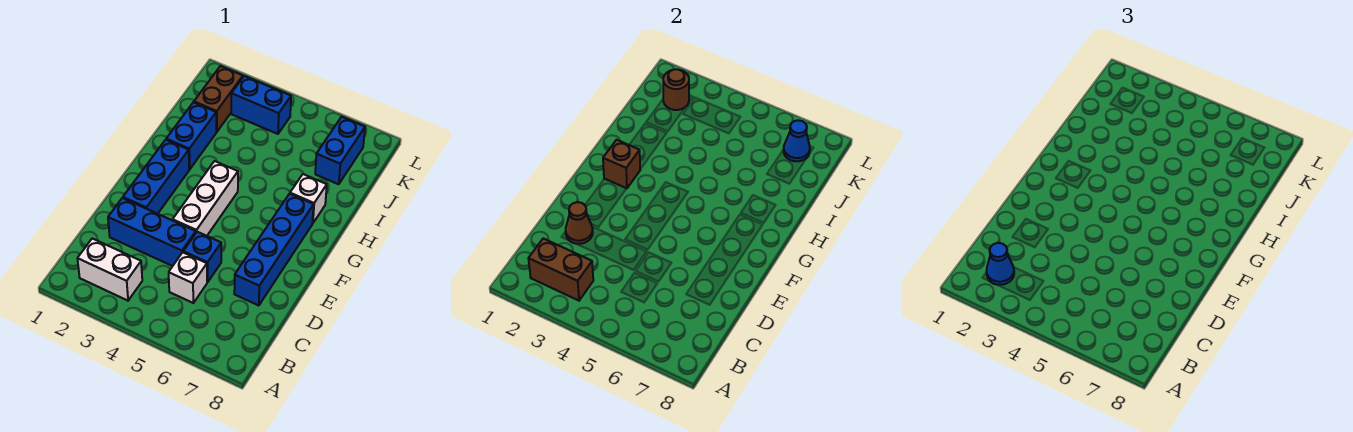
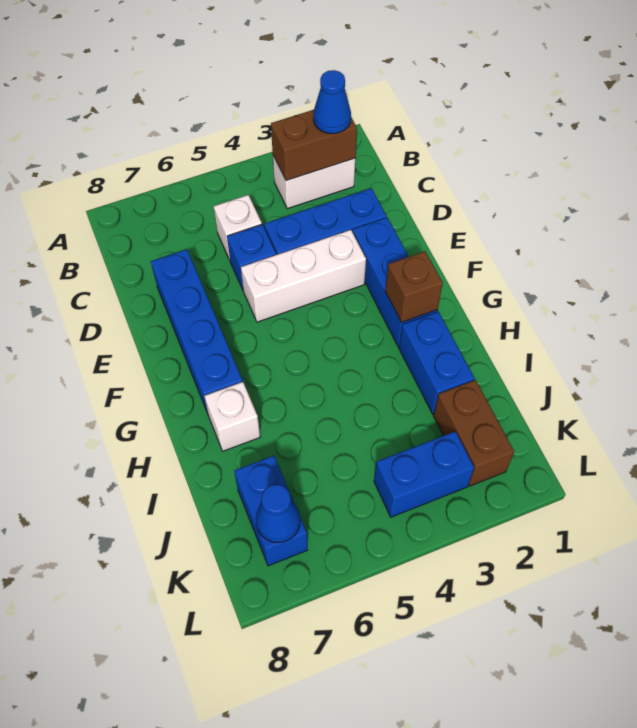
brown 1x1 cone [566,202,593,244] -> none
white 1x3 brick [173,161,238,236] -> white 1x3 brick turned to [241,230,366,322]
brown 1x1 round brick [663,69,689,110] -> none

